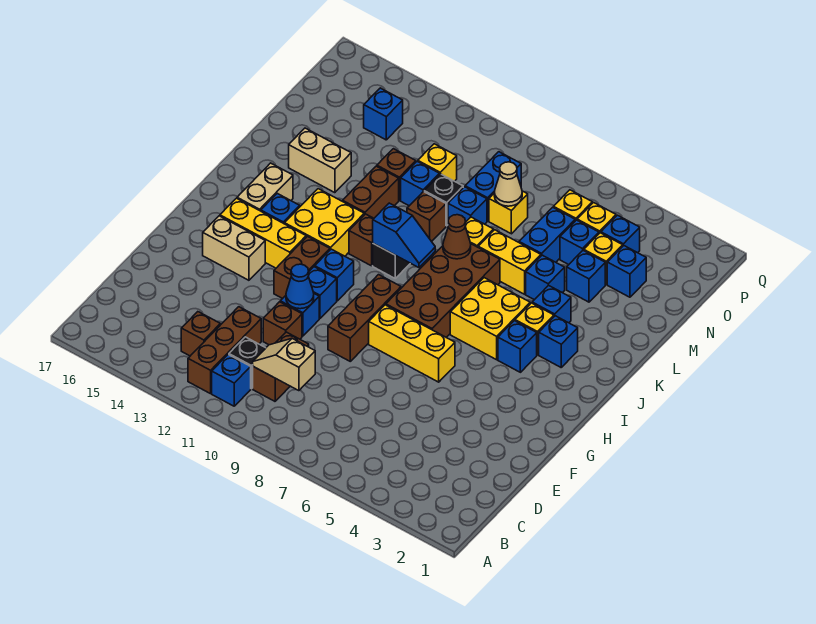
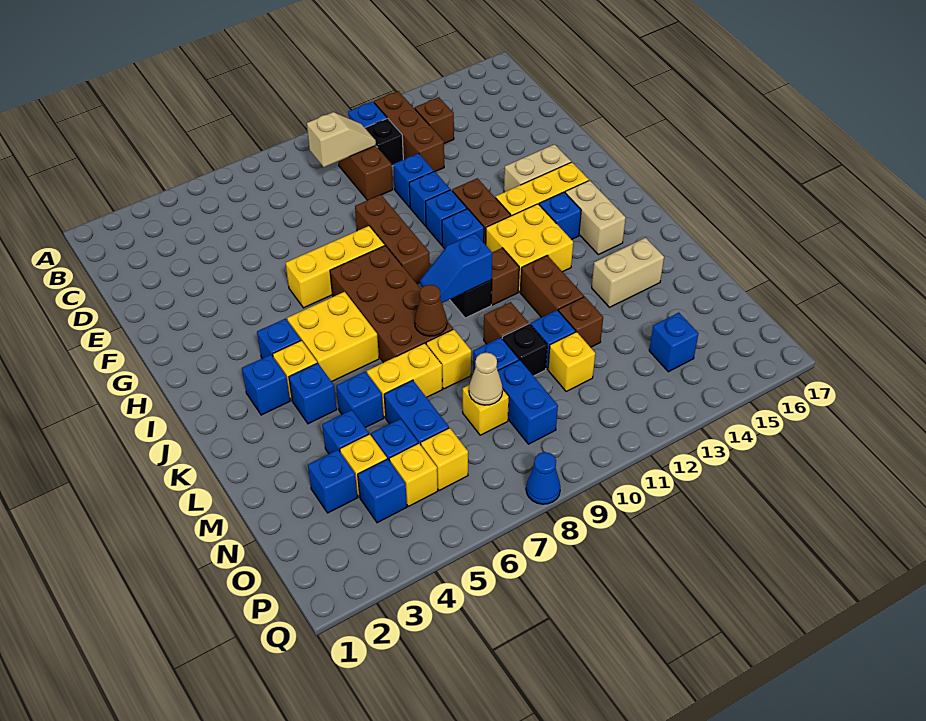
brown 1x1 brick [263,302,302,345] -> blue 1x1 brick [394,153,434,207]
blue 1x1 cone [286,264,314,309] -> blue 1x1 cone moved to [526,452,560,504]

